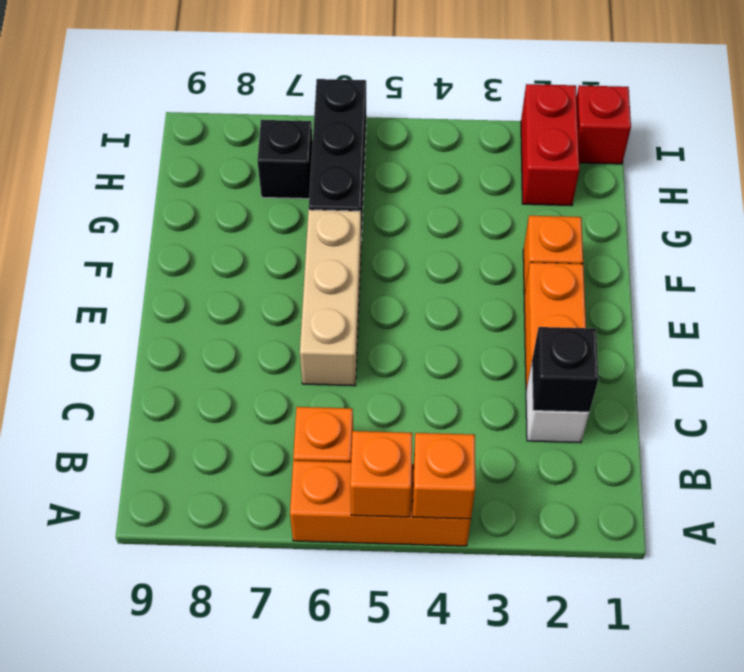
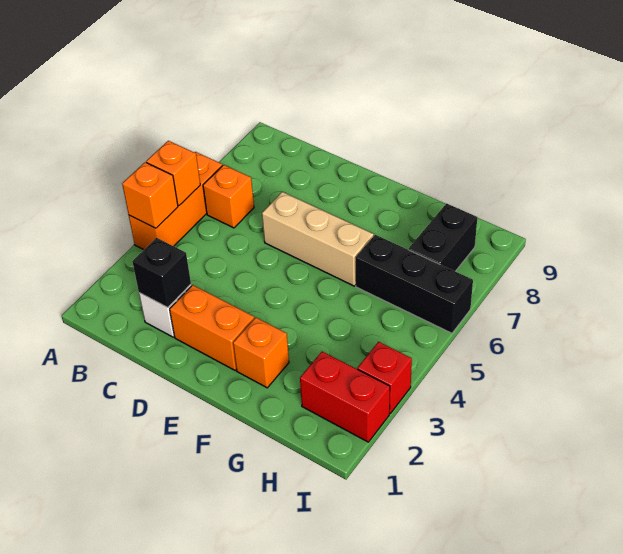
black 1x1 brick [257,120,313,199] -> black 1x2 brick [409,203,477,271]
red 1x1 brick [577,85,631,164] -> red 1x1 brick moved to [357,342,412,413]

